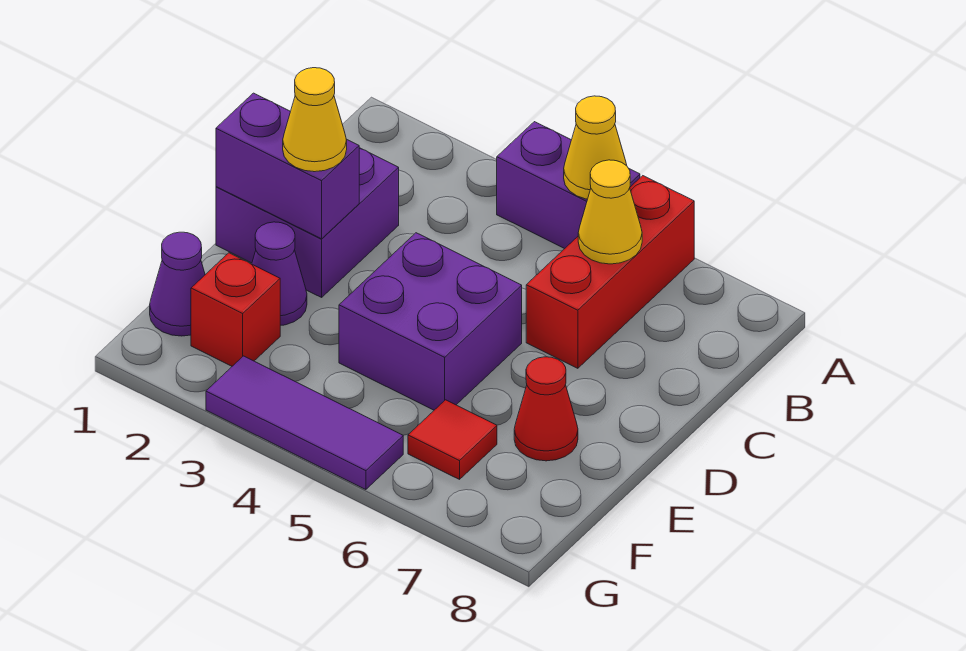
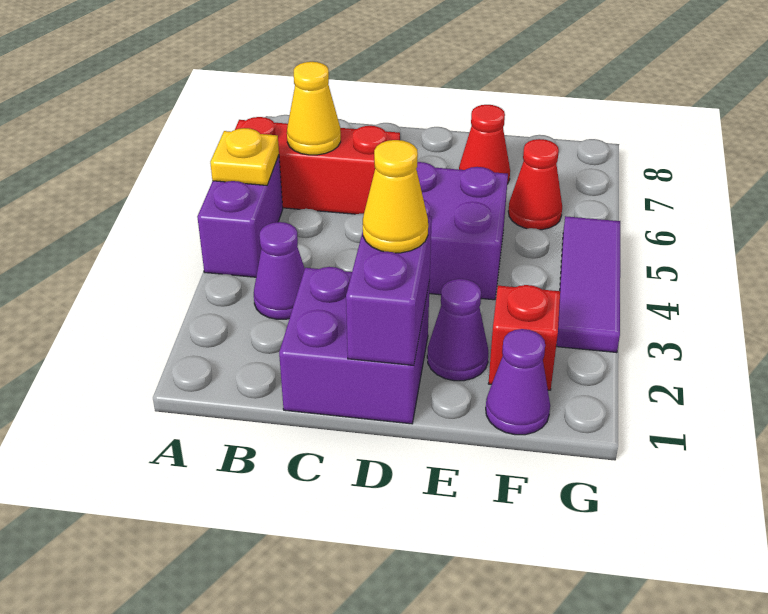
yellow 1x1 cone [564,96,627,199] -> yellow 1x1 plate [210,128,279,185]
none -> purple 1x1 cone [254,222,305,319]
red 1x1 tile [408,400,497,479] -> red 1x1 cone [508,139,562,230]

